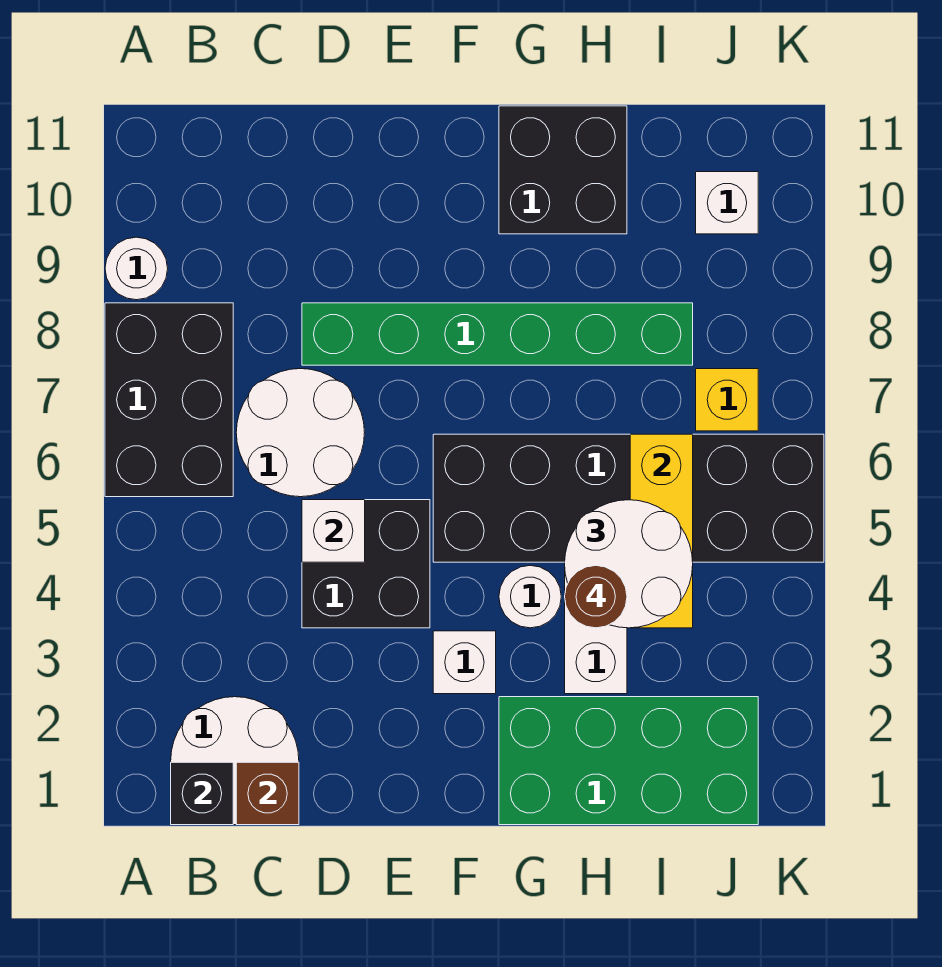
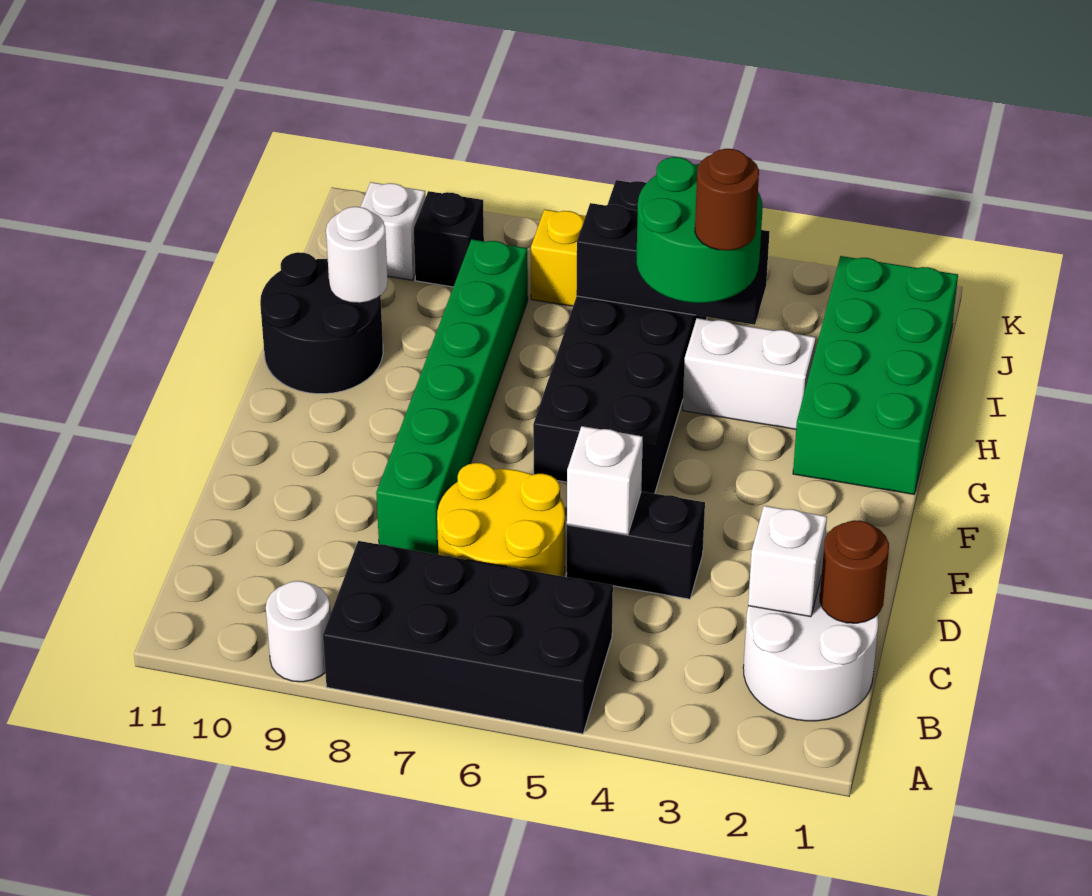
black 2x3 brick [105,303,233,497] -> black 2x4 brick [323,541,613,734]
black 1x1 brick [171,762,233,825] -> black 1x1 brick moved to [414,191,484,287]
brown 1x1 brick [236,762,299,825] -> brown 1x1 round brick [820,520,889,623]
white 2x2 round brick [236,369,365,497] -> yellow 2x2 round brick [437,463,565,576]
black 2x2 brick [302,500,430,628] -> black 1x2 brick [566,491,705,599]
white 1x1 brick [433,631,496,694] -> white 1x1 brick moved to [748,506,827,617]
white 1x1 round brick [499,566,561,628] -> white 1x1 round brick moved to [326,207,388,303]
black 2x2 brick [499,106,627,234] -> black 2x2 round brick [260,252,383,394]
white 2x2 round brick [565,500,693,628] -> green 2x2 round brick [636,157,763,303]
yellow 1x3 brick [630,434,693,628] -> black 1x3 brick [576,203,770,325]

